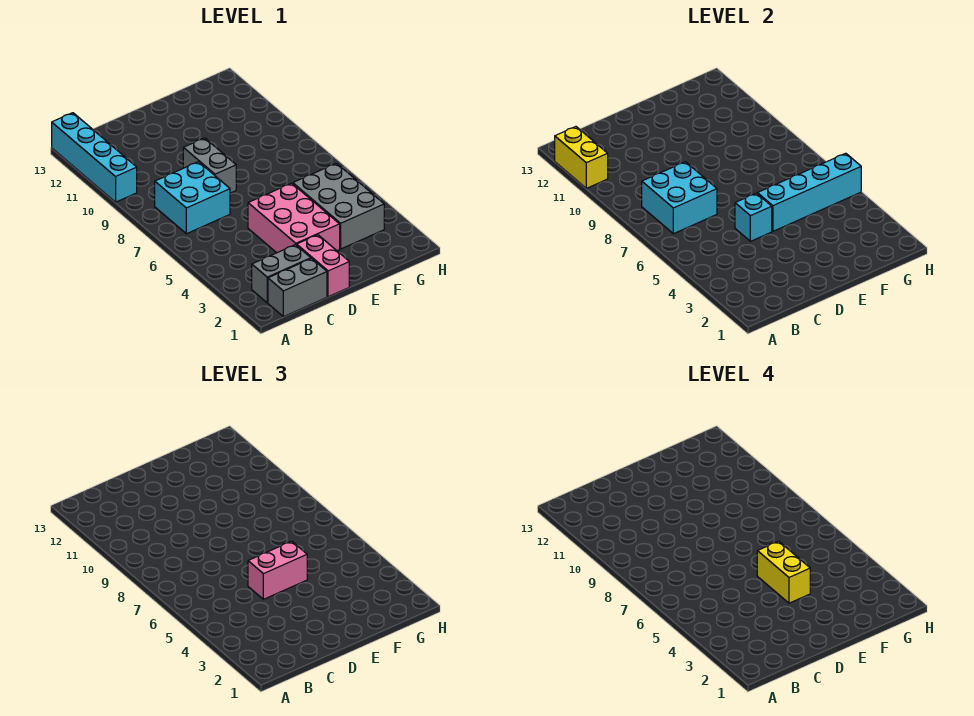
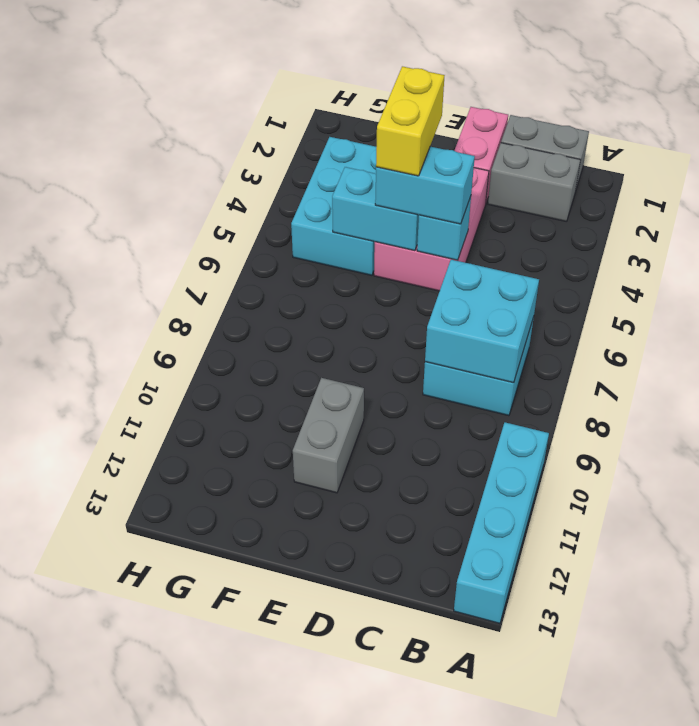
yellow 1x2 brick [554,127,608,188] -> none
pink 1x2 brick [248,541,307,599] -> cyan 1x2 brick [375,147,475,224]
grey 1x2 brick [183,138,236,193] -> grey 1x2 brick moved to [293,378,364,493]
cyan 1x4 brick [757,153,861,231] -> cyan 1x2 brick [332,167,419,251]
grey 2x3 brick [293,163,384,249] -> cyan 2x3 brick [291,137,376,275]

